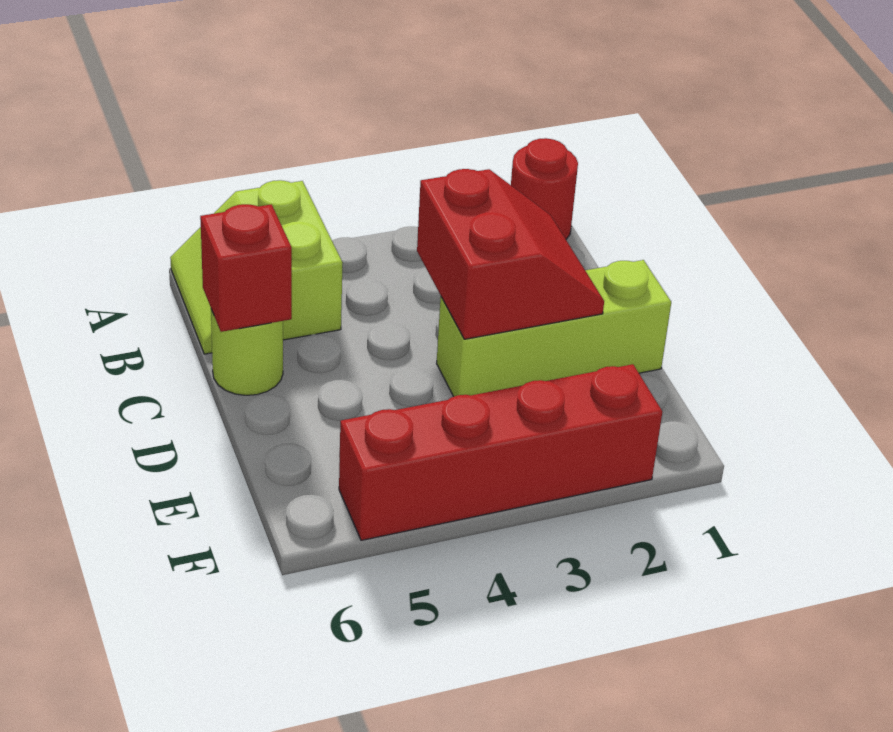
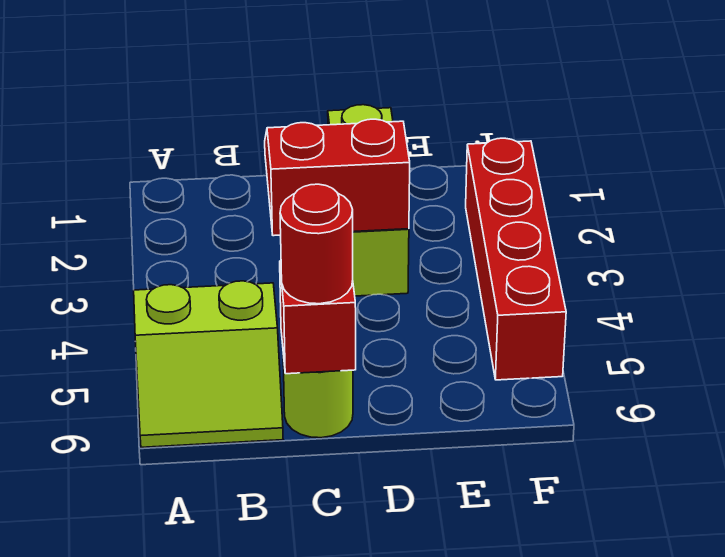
red 1x1 round brick [511,138,578,239] -> red 1x1 round brick moved to [280,184,353,304]

